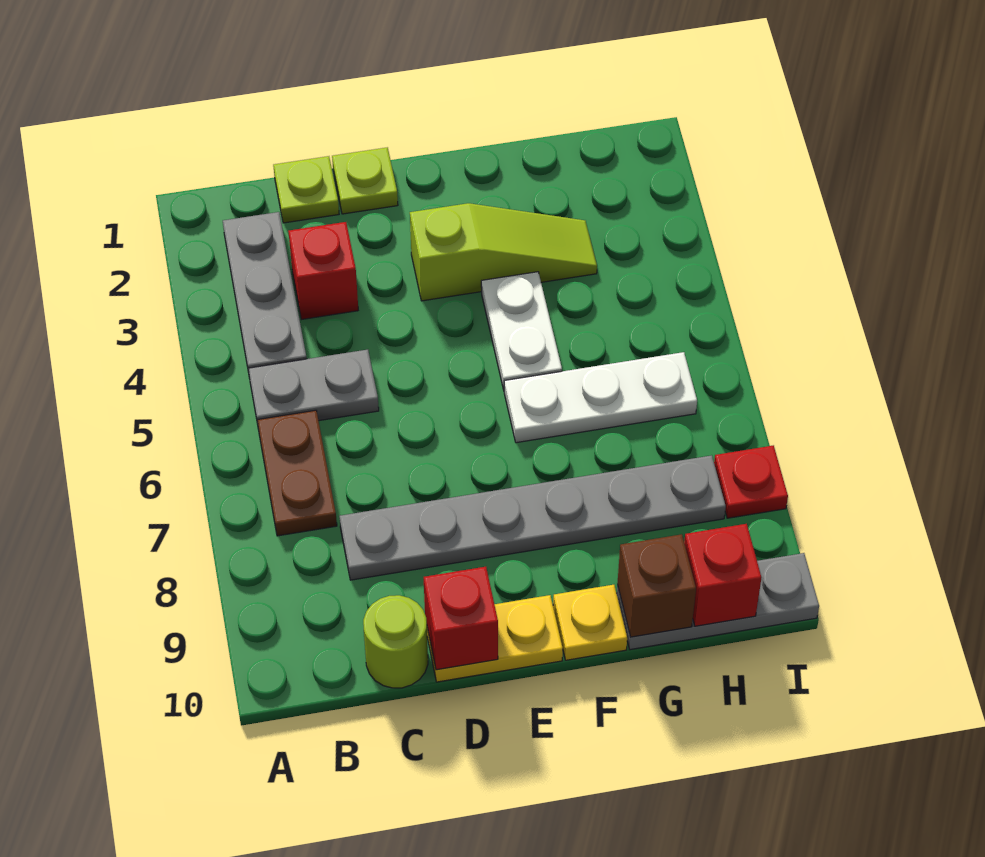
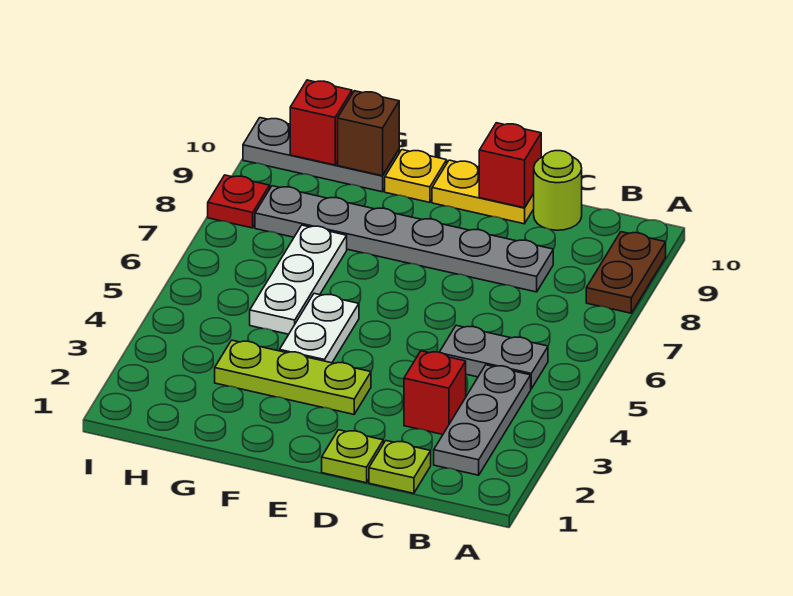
brown 1x2 plate [257,410,337,536] -> brown 1x2 plate moved to [586,232,666,313]
lime 1x3 slope [410,203,597,301] -> lime 1x3 plate [215,340,371,414]
white 1x3 plate [504,352,697,443] -> white 1x3 plate turned to [250,225,347,334]

